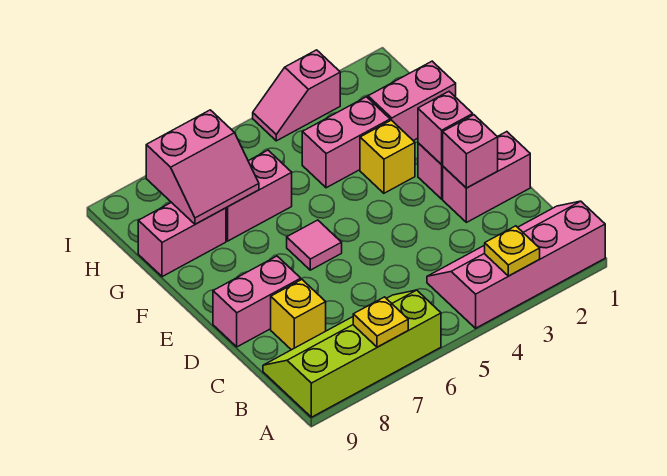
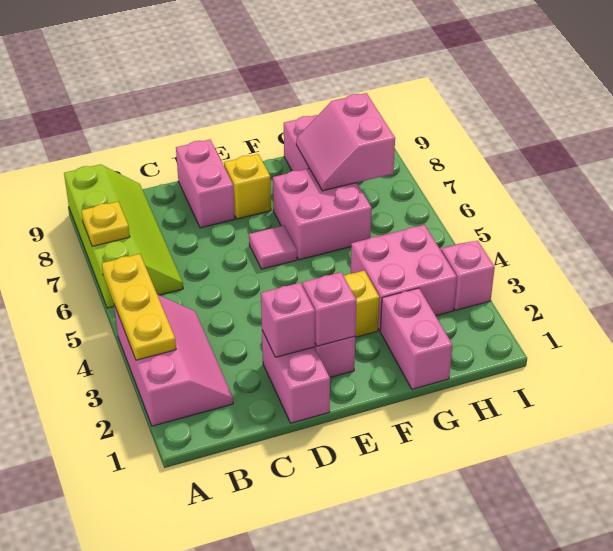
pink 2x4 slope [427,201,605,328] -> pink 2x3 slope [114,295,233,426]
yellow 1x1 plate [485,226,540,276] -> yellow 1x3 plate [102,254,176,360]
yellow 1x1 brick [271,280,326,350] -> yellow 1x1 brick moved to [224,154,271,219]
pink 1x2 brick [302,97,390,188] -> pink 2x2 brick [351,225,457,330]
pink 1x2 brick [226,150,292,241] -> pink 2x2 brick [273,168,372,260]

